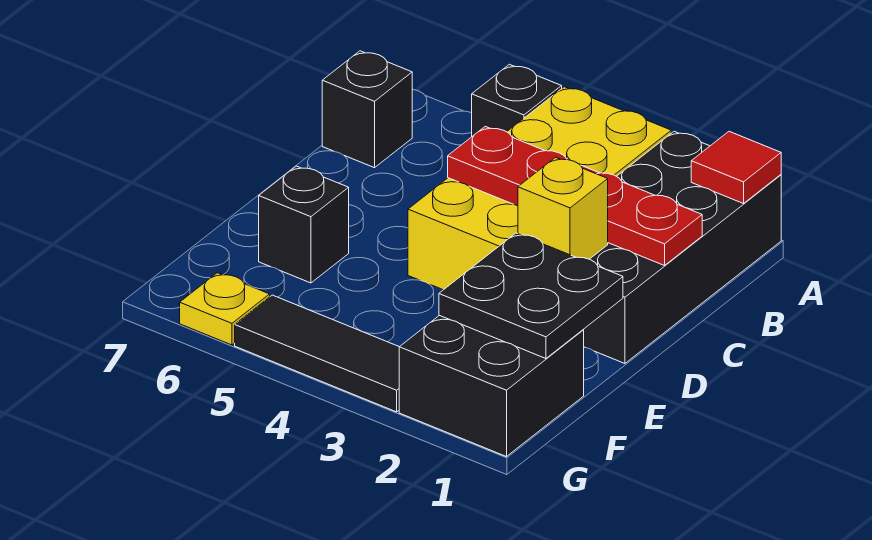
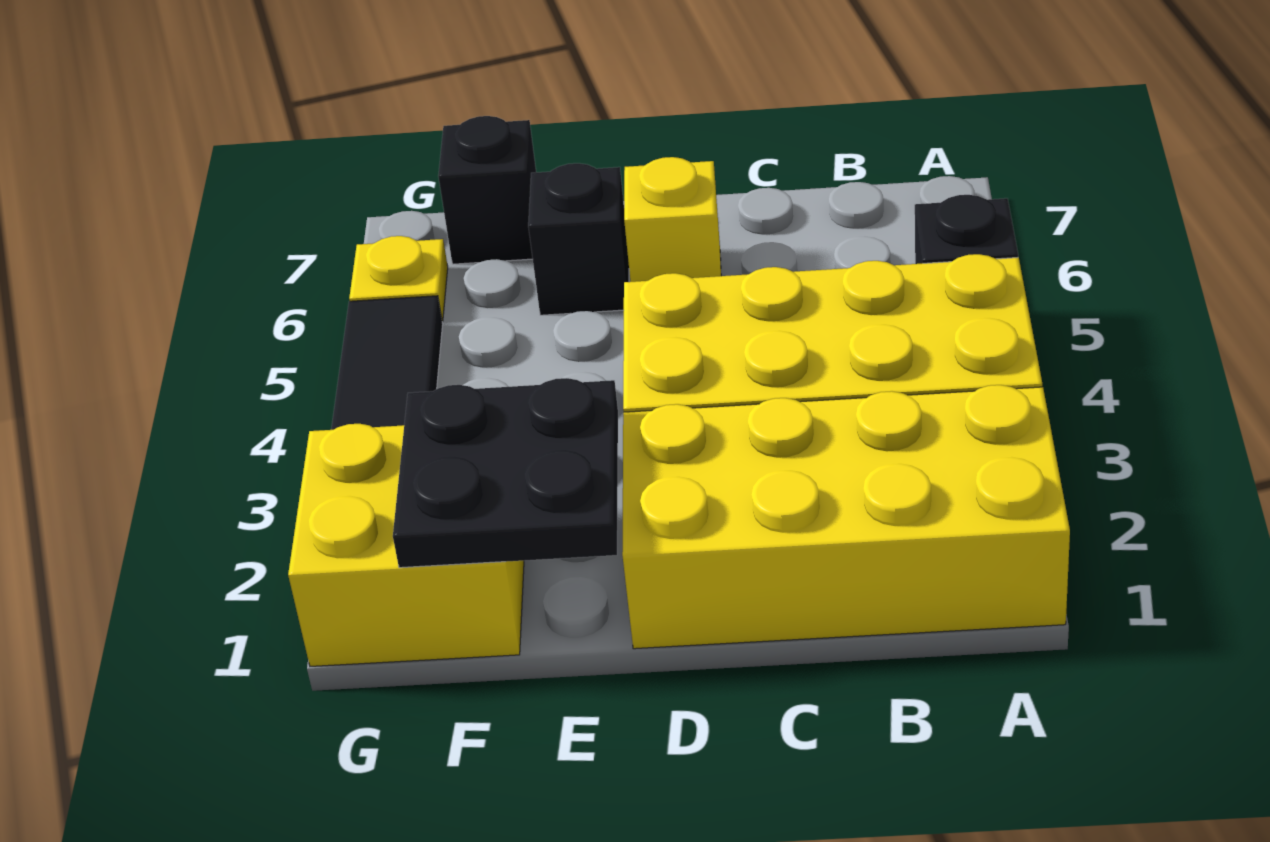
black 2x4 brick [583,131,781,363] -> yellow 2x4 brick [622,385,1070,649]
red 1x1 tile [691,131,781,204] -> none
black 1x1 brick [322,51,412,168] -> black 1x1 brick moved to [438,116,536,264]
red 1x4 plate [448,126,702,266] -> none
yellow 1x1 brick [518,157,608,259] -> yellow 1x1 brick moved to [624,157,721,282]
black 2x2 brick [399,315,584,457] -> yellow 2x2 brick [288,424,524,666]

